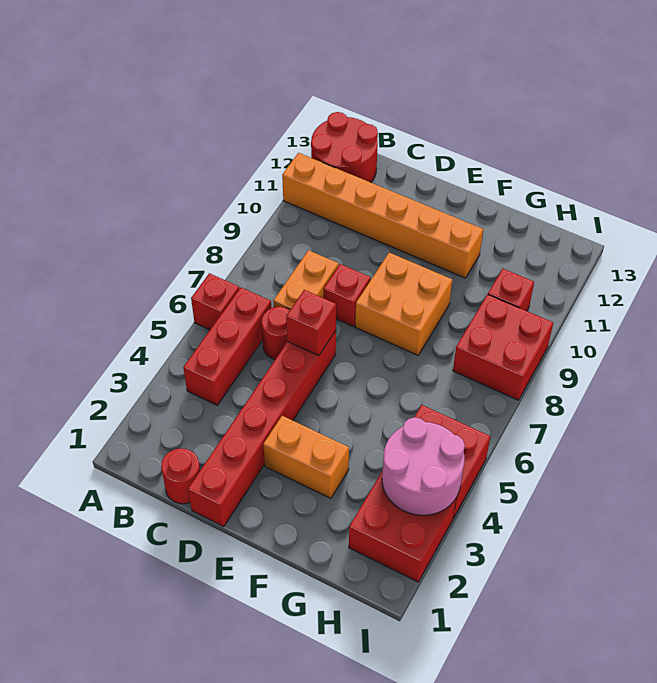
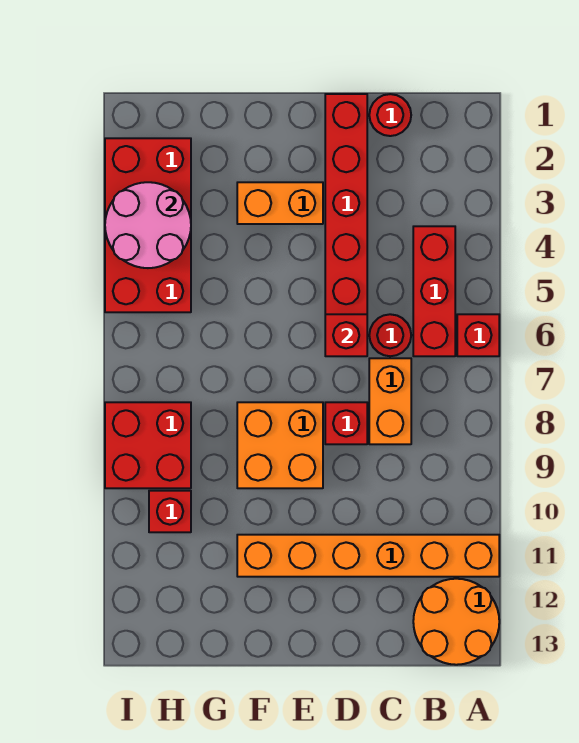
red 2x2 round brick [311,112,378,182] -> orange 2x2 round brick [413,579,499,665]

